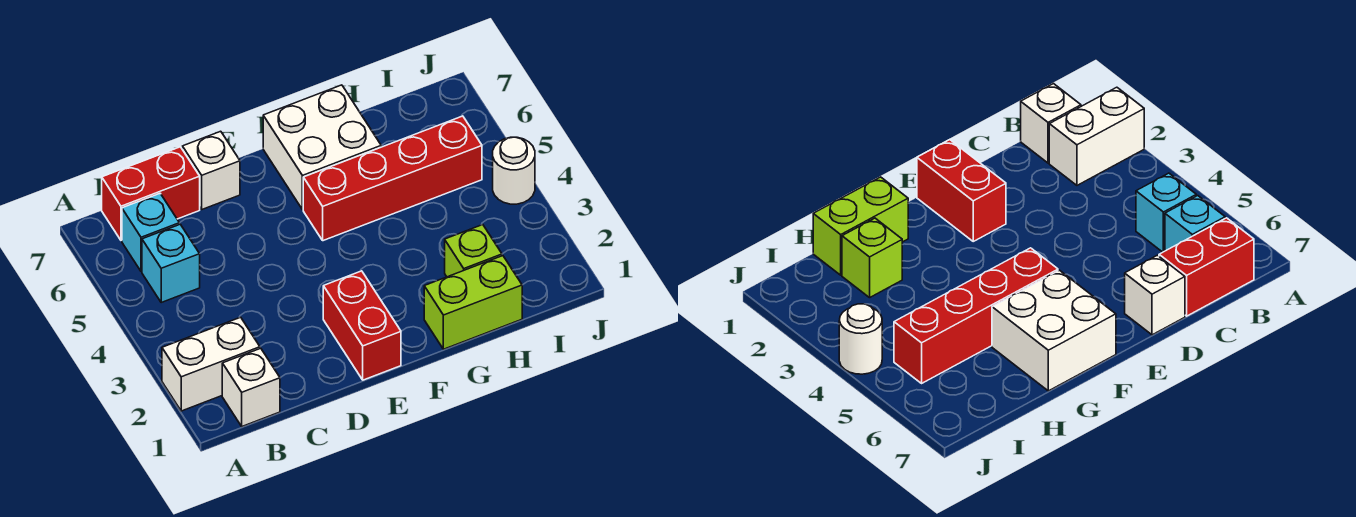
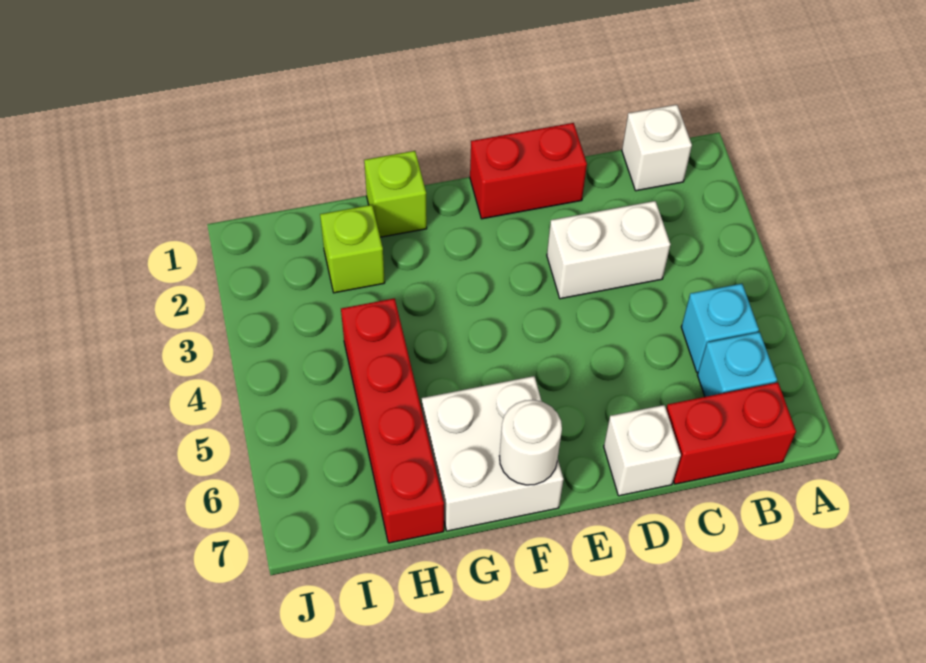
white 1x2 brick [162,317,260,411] -> white 1x2 brick moved to [547,201,670,299]
red 1x2 brick [323,271,401,380] -> red 1x2 brick turned to [470,123,587,219]
red 1x4 brick [303,116,482,241] -> red 1x4 brick turned to [341,298,444,543]
lime 1x2 brick [424,256,522,349] -> lime 1x1 brick [364,151,427,237]
white 1x1 round brick [493,137,535,204] -> white 1x1 round brick moved to [500,400,562,485]

